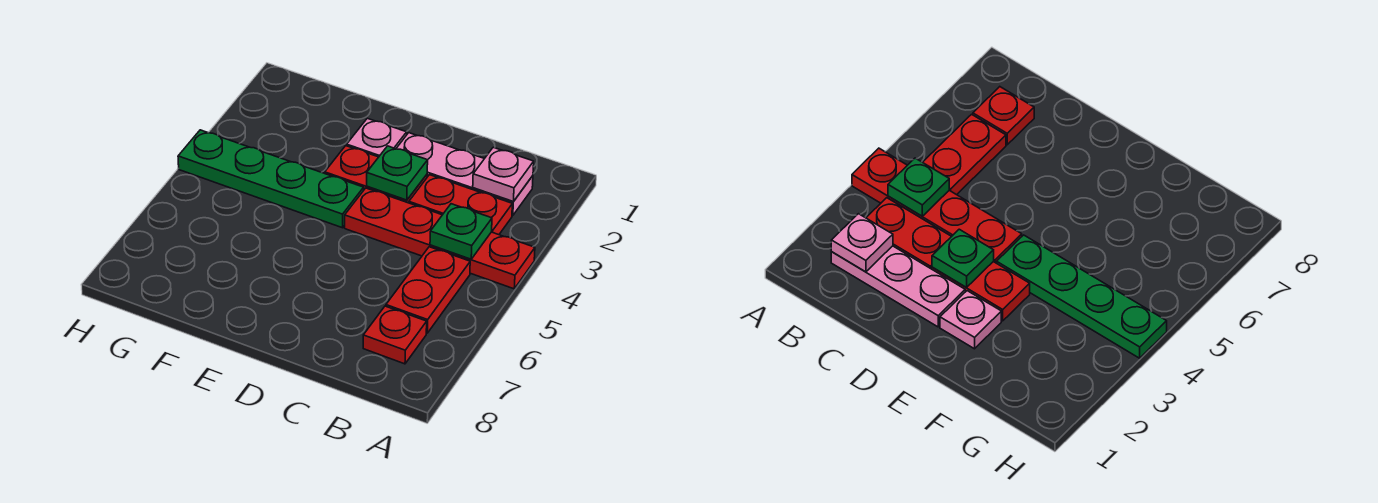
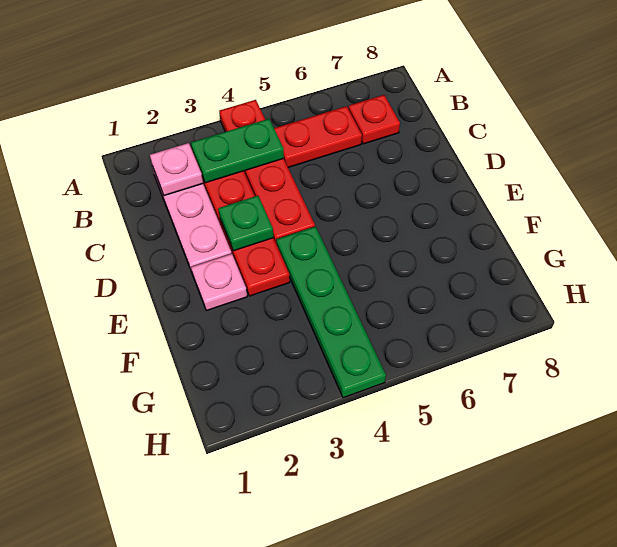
green 1x1 plate [430,204,492,259] -> green 1x2 plate [191,119,284,183]

